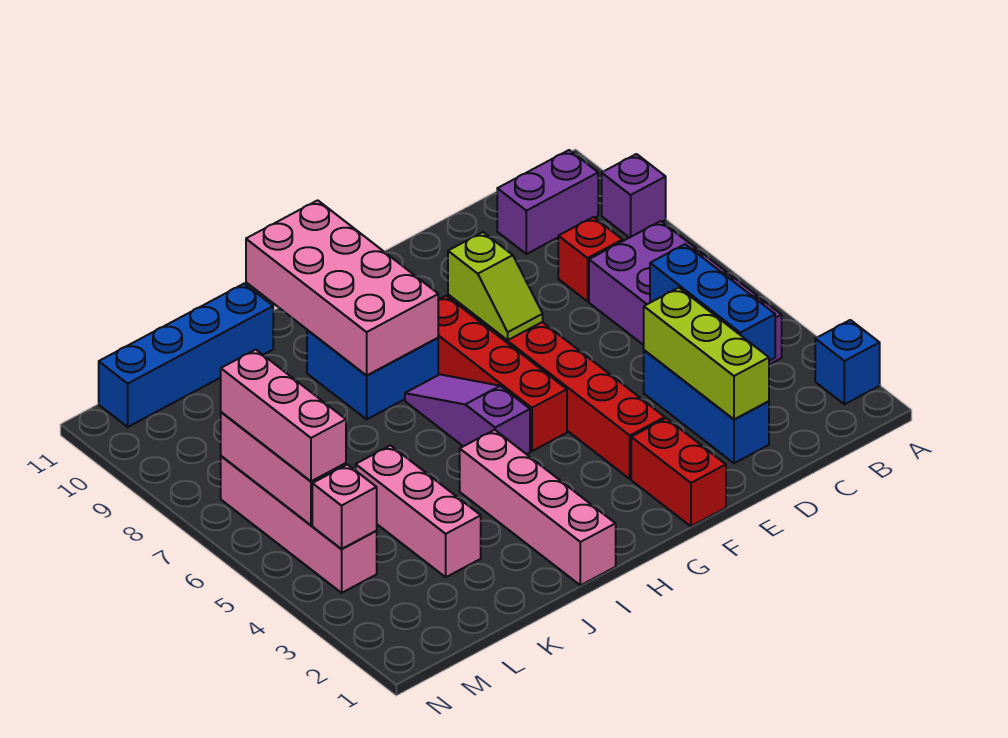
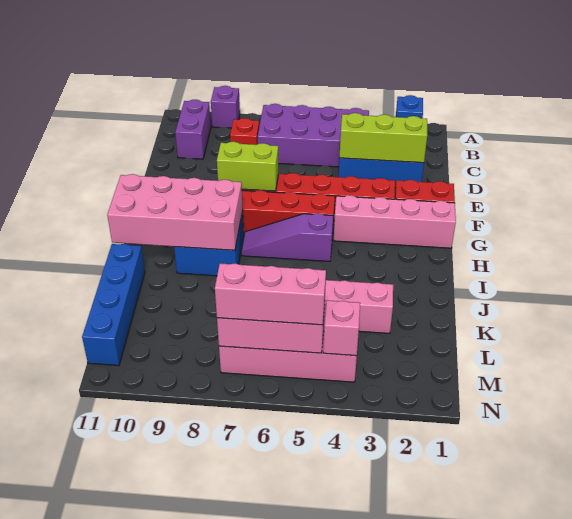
blue 1x3 brick [650,244,775,361] -> none
lime 1x2 slope [448,232,543,340] -> lime 1x2 brick [217,142,278,191]
pink 1x4 brick [460,430,616,585] -> pink 1x4 brick moved to [334,195,456,248]

